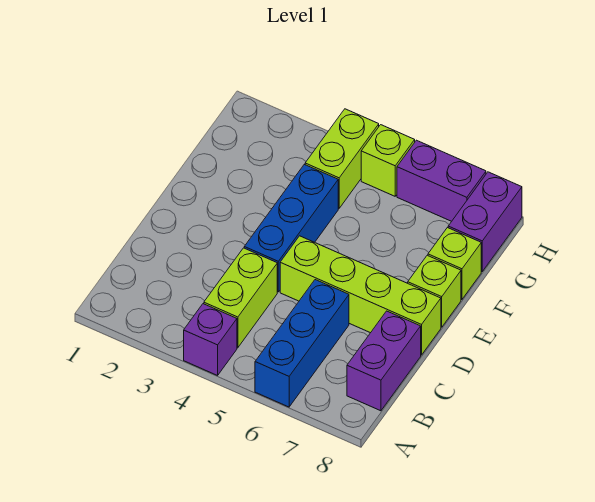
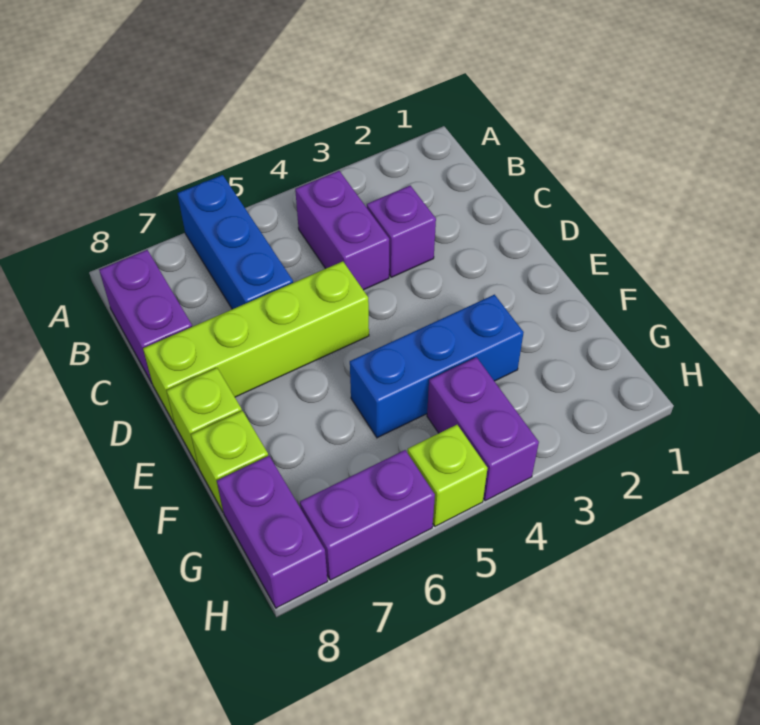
purple 1x1 brick [184,304,237,375] -> purple 1x1 brick moved to [367,186,436,277]
lime 1x2 brick [204,248,277,348] -> purple 1x2 brick [295,171,389,290]
blue 1x3 brick [244,164,338,292] -> blue 1x3 brick turned to [350,295,524,438]
lime 1x2 brick [305,109,379,208] -> purple 1x2 brick [427,357,539,501]

